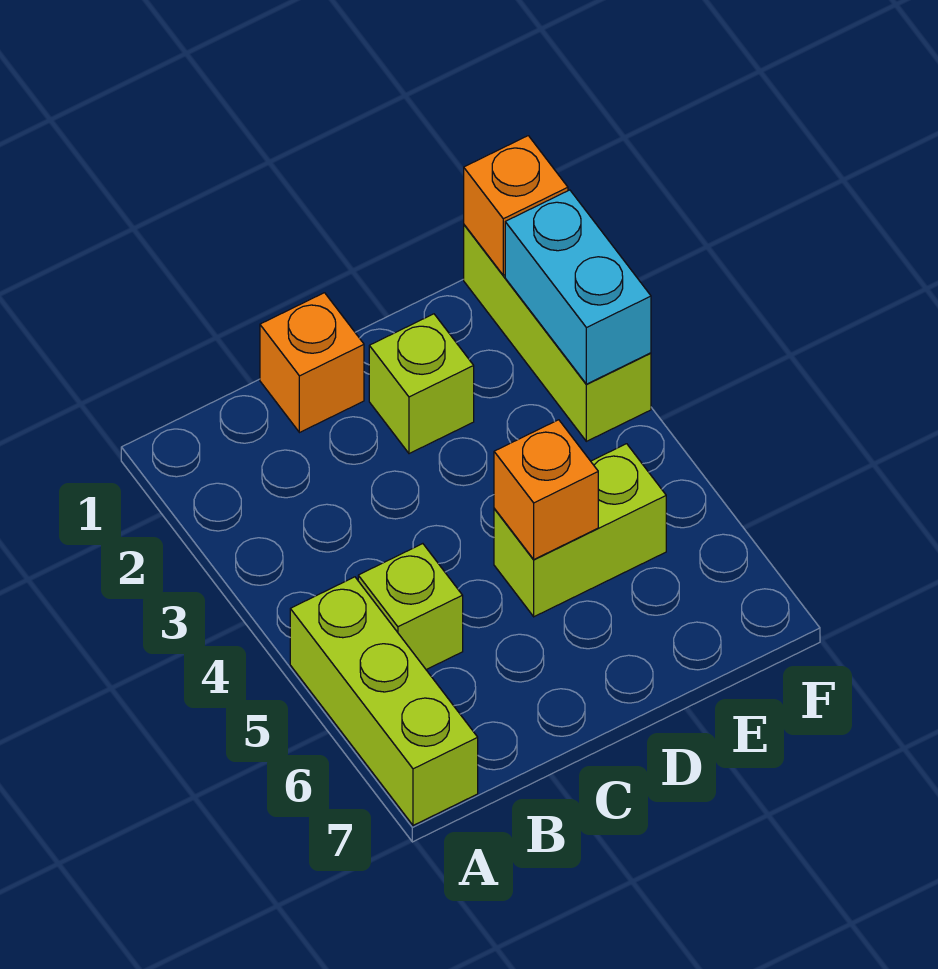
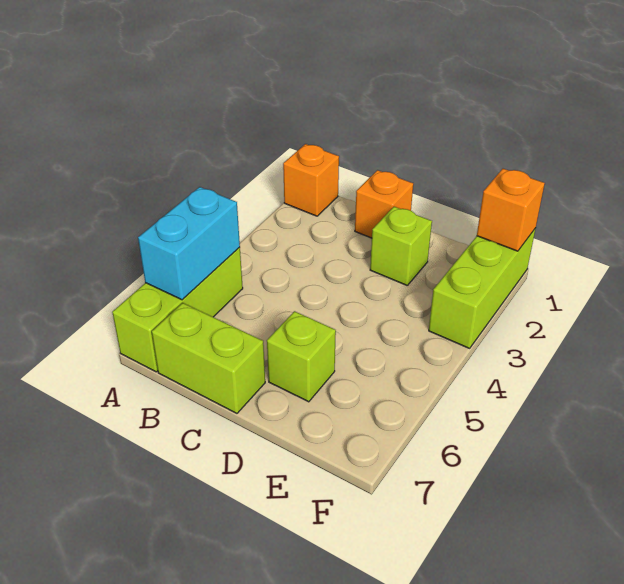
lime 1x1 brick [358,544,463,670] -> lime 1x1 brick moved to [267,311,336,402]
lime 1x2 brick [494,444,666,617] -> lime 1x2 brick moved to [152,303,265,413]
orange 1x1 brick [494,420,598,559] -> orange 1x1 brick moved to [283,144,339,216]
cyan 1x2 brick [505,190,651,384] -> cyan 1x2 brick moved to [138,187,240,300]

